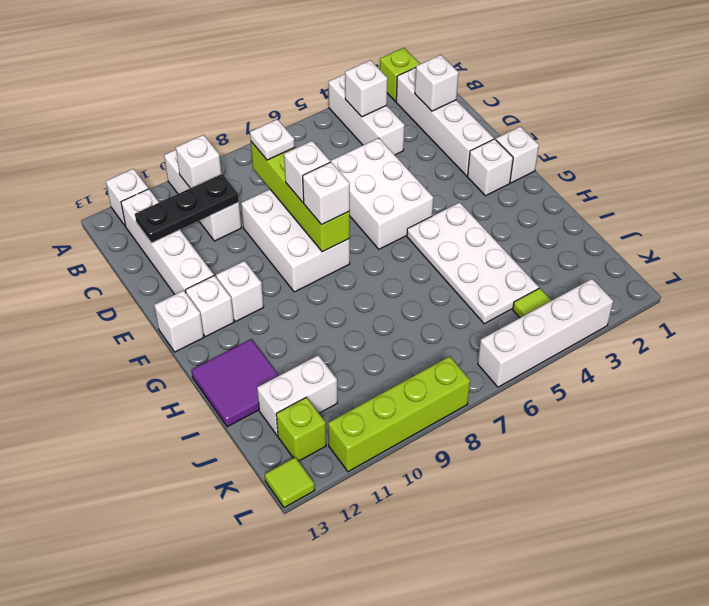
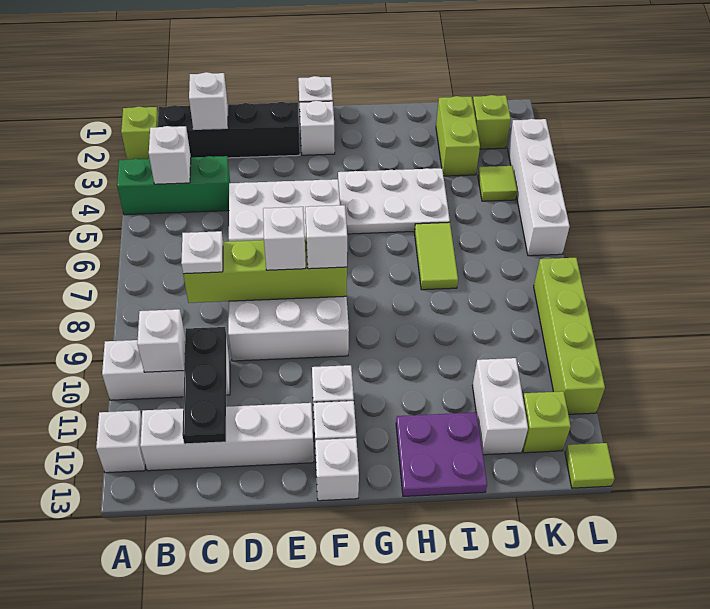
white 1x3 brick [329,74,405,155] -> green 1x3 brick [117,156,230,215]
white 1x4 brick [396,68,494,176] -> black 1x4 brick [158,102,300,158]
white 2x4 plate [407,202,539,324] -> white 2x3 plate [338,168,450,234]
purple 2x2 tile [191,339,279,427] -> purple 2x2 plate [396,412,487,496]
none -> lime 1x2 tile [415,222,458,290]
none -> lime 1x2 brick [436,96,480,176]
none -> lime 1x1 brick [473,95,511,149]

